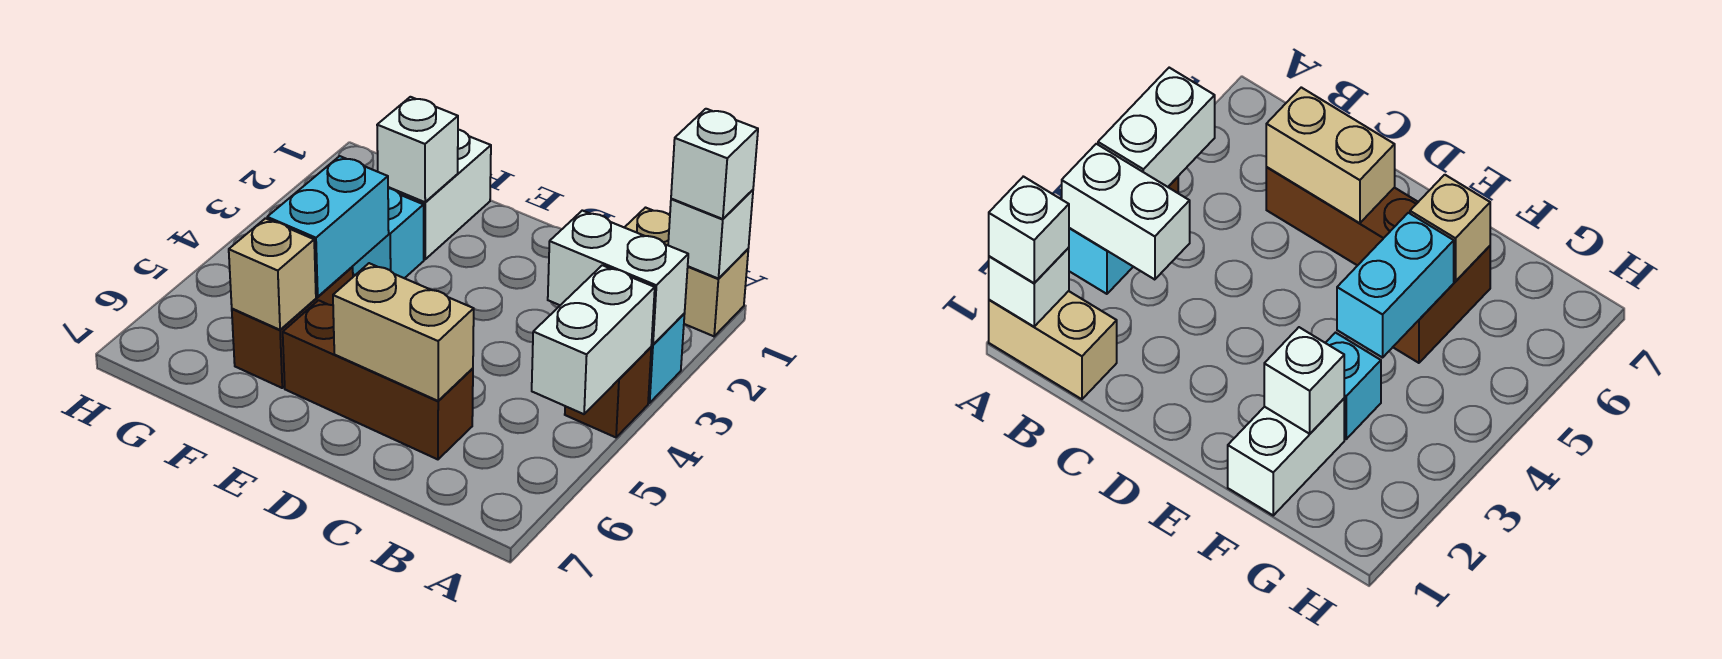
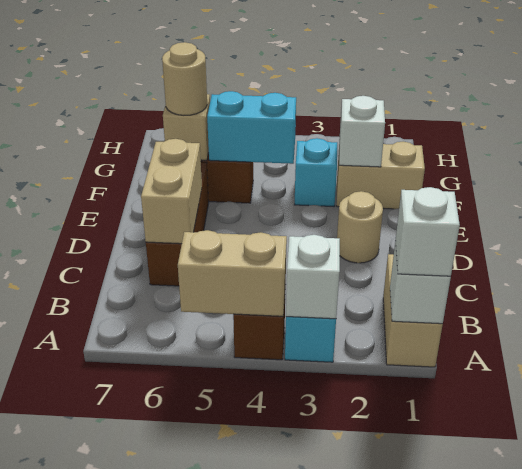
white 1x2 brick [548,211,688,345] -> white 1x1 brick [286,235,340,319]
white 1x2 brick [532,265,655,414] -> tan 1x2 brick [178,230,287,316]
none -> tan 1x1 round brick [337,191,383,263]
white 1x2 brick [388,130,491,259] -> tan 1x2 brick [337,142,425,209]
none -> tan 1x1 round brick [162,42,207,115]

